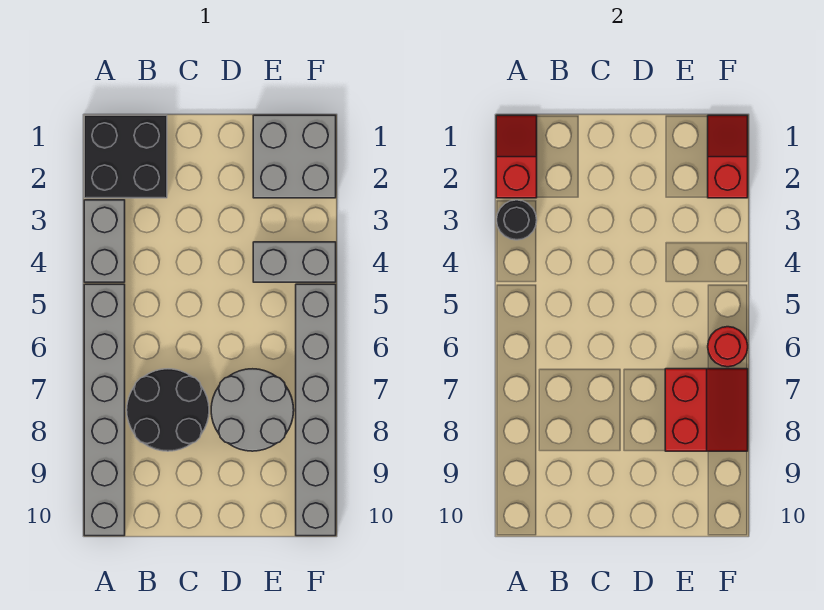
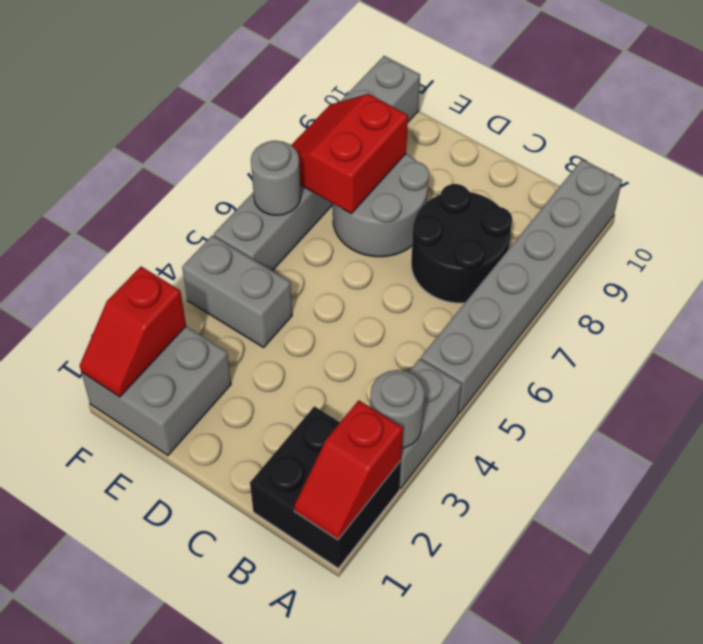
black 1x1 round brick [497,200,537,240] -> grey 1x1 round brick [371,370,425,448]
red 1x1 round brick [708,327,748,367] -> grey 1x1 round brick [251,141,301,215]

